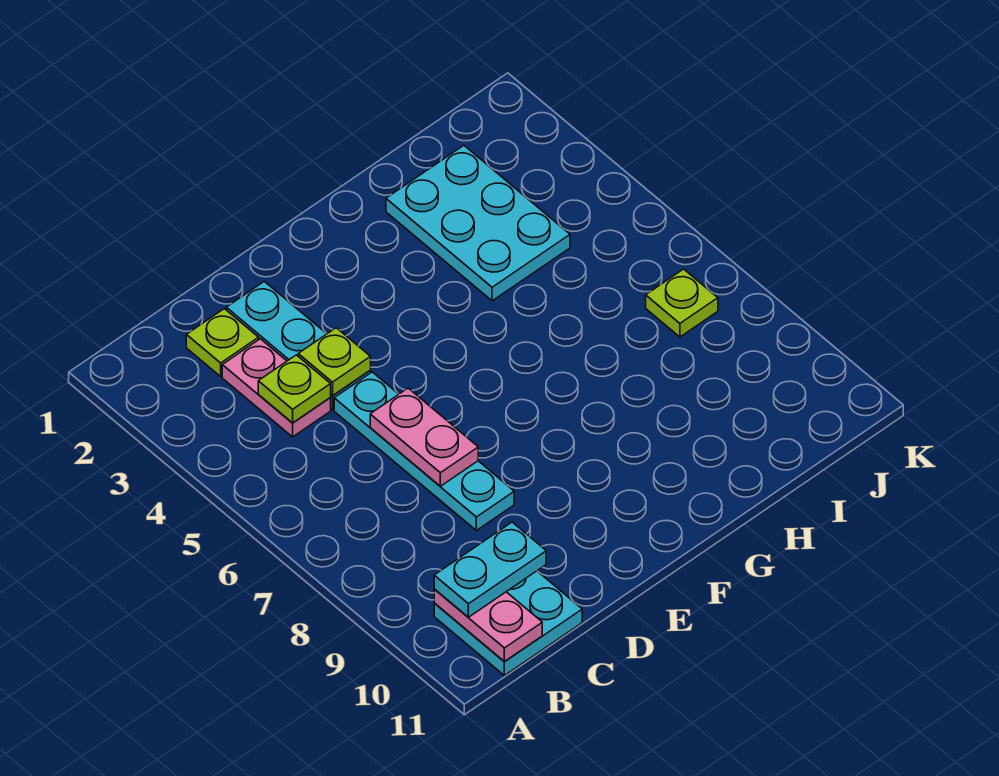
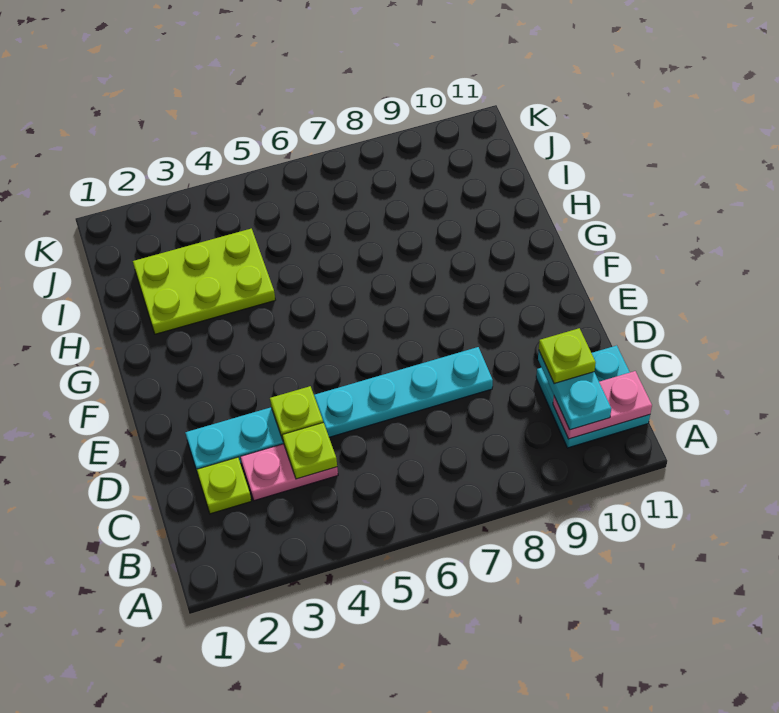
pink 1x2 plate [370,388,478,486] -> none
cyan 2x3 plate [386,145,570,301] -> lime 2x3 plate [133,229,275,334]
lime 1x1 plate [646,269,718,337] -> lime 1x1 plate moved to [539,328,596,384]

